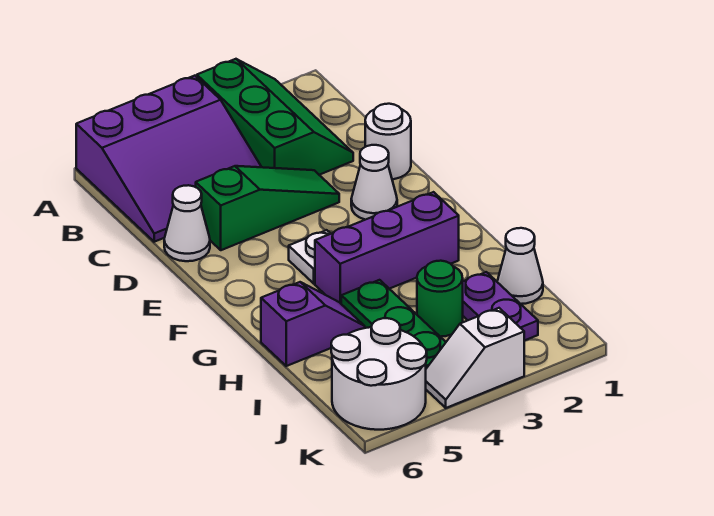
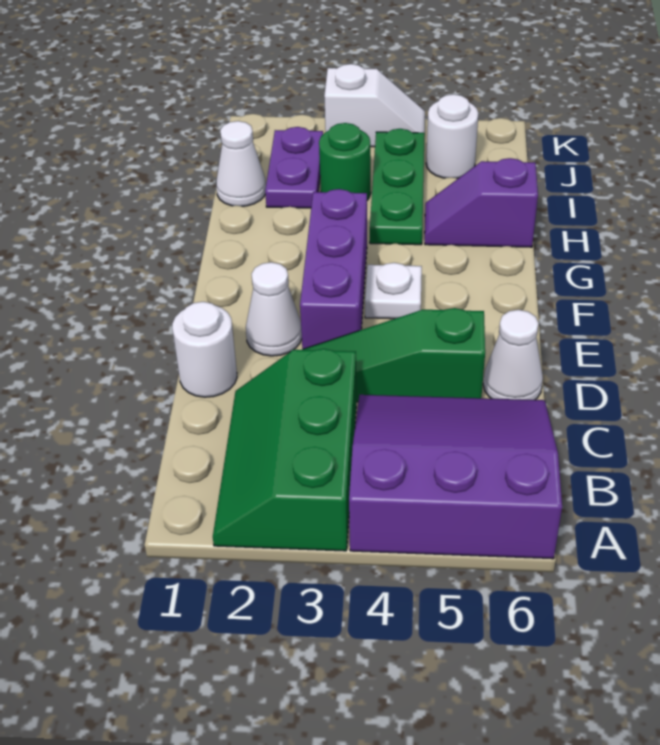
purple 1x3 brick [315,192,459,303] -> purple 1x3 brick turned to [300,189,367,349]
white 2x2 round brick [331,318,427,430] -> white 1x1 round brick [426,94,478,178]

